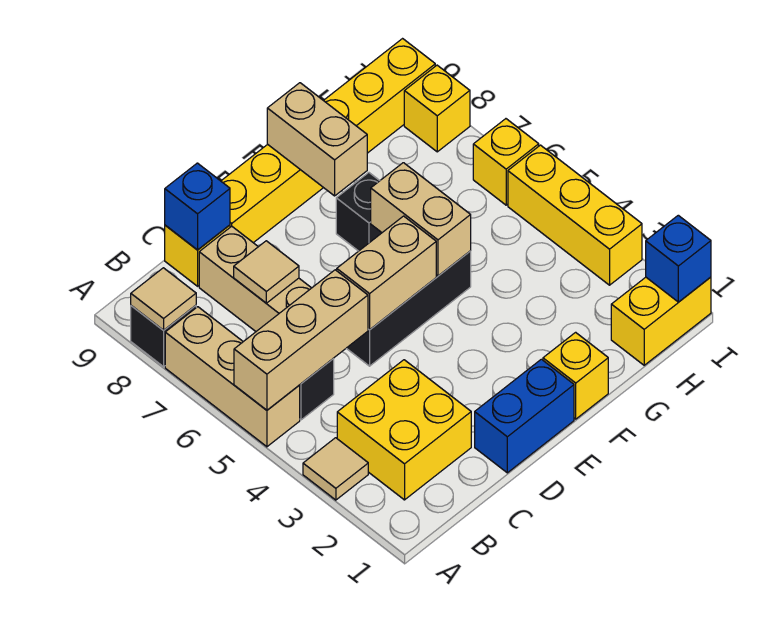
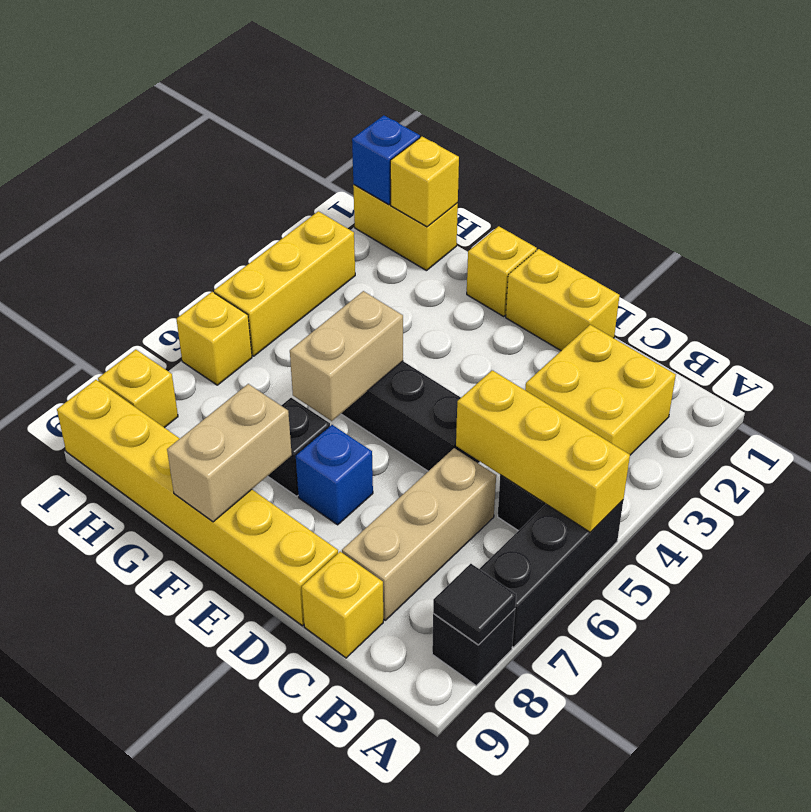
tan 1x1 tile [303,438,368,500] -> none
tan 1x3 brick [165,307,300,447] -> black 1x3 brick [480,500,623,647]
tan 1x3 brick [234,270,368,410] -> yellow 1x3 brick [456,370,630,532]
tan 1x1 tile [131,268,196,330] -> black 1x1 tile [433,564,516,645]
tan 1x1 tile [234,241,299,303] -> none
blue 1x1 brick [165,163,230,250] -> blue 1x1 brick moved to [296,425,373,525]
blue 1x2 brick [475,359,574,473] -> yellow 1x2 brick [506,249,620,351]
tan 1x2 brick [337,216,436,330] -> none
none -> yellow 1x1 brick [390,137,459,227]

